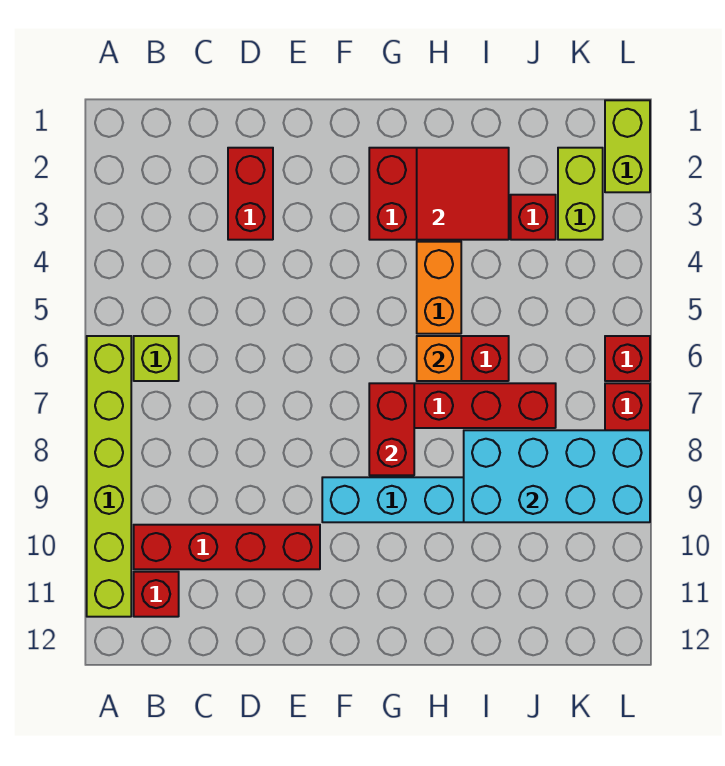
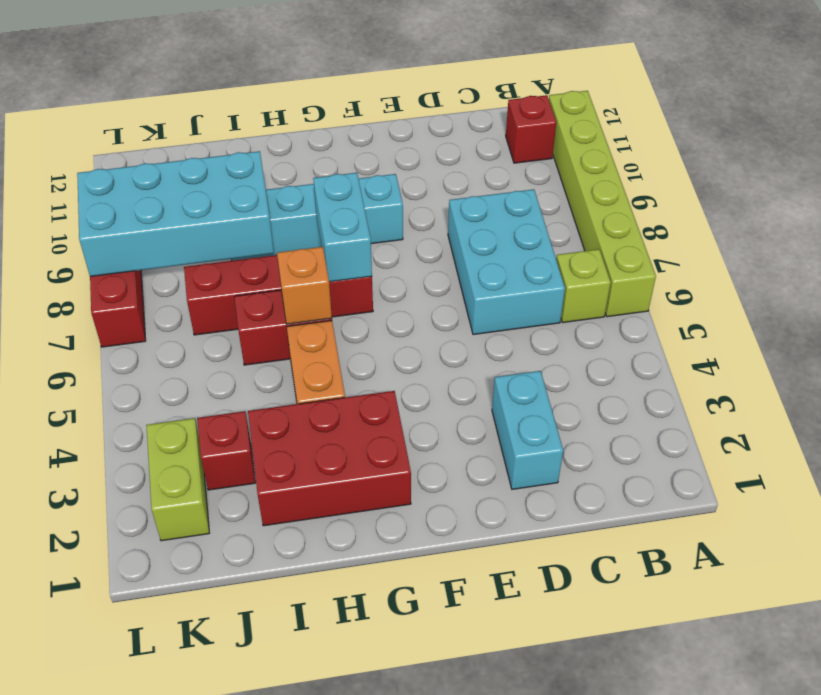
red 1x4 brick [134,525,320,569] -> none
none -> cyan 2x3 brick [448,189,565,335]
red 1x2 brick [228,148,273,240] -> cyan 1x2 brick [492,371,563,489]
red 1x2 brick [369,383,414,475] -> cyan 1x2 brick [313,173,372,282]
red 2x2 tile [417,148,509,240] -> none
lime 1x2 brick [605,100,650,192] -> none
red 1x1 brick [605,336,650,381] -> none

